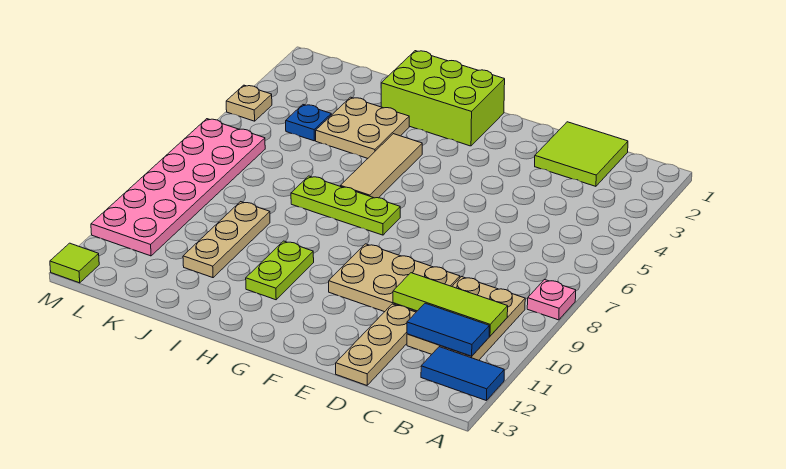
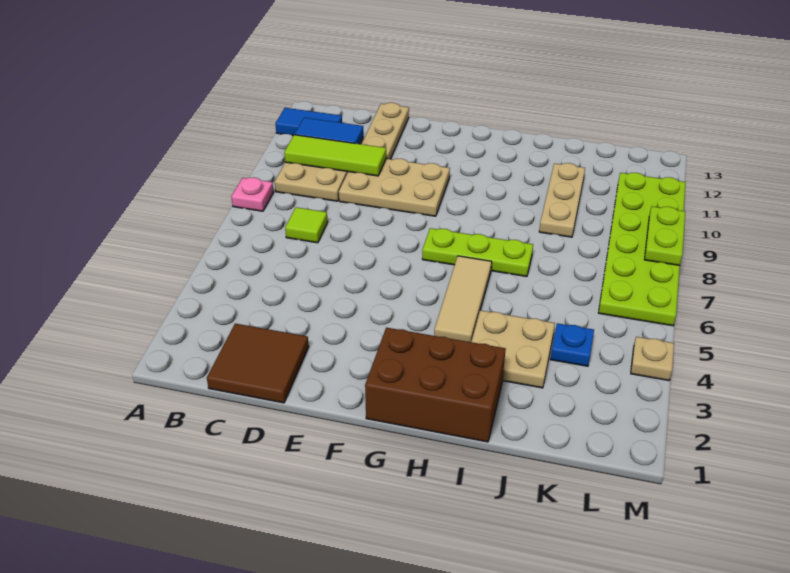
lime 2x2 tile [535,122,628,186] -> brown 2x2 tile [207,324,309,403]
lime 2x3 brick [381,51,505,146] -> brown 2x3 brick [365,328,506,442]
lime 1x2 plate [246,241,314,300] -> lime 1x2 plate moved to [644,207,685,265]
pink 2x6 plate [91,119,265,256] -> lime 2x6 plate [598,173,686,326]
lime 1x1 tile [50,243,99,283] -> lime 1x1 tile moved to [285,207,328,243]

